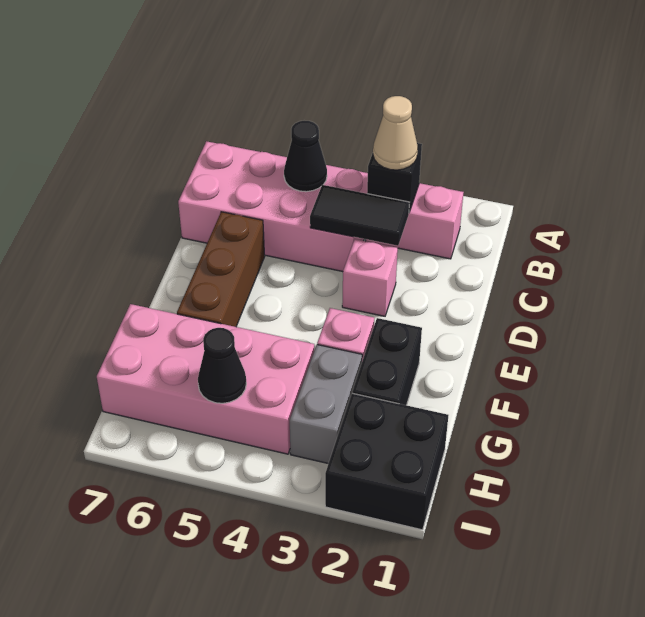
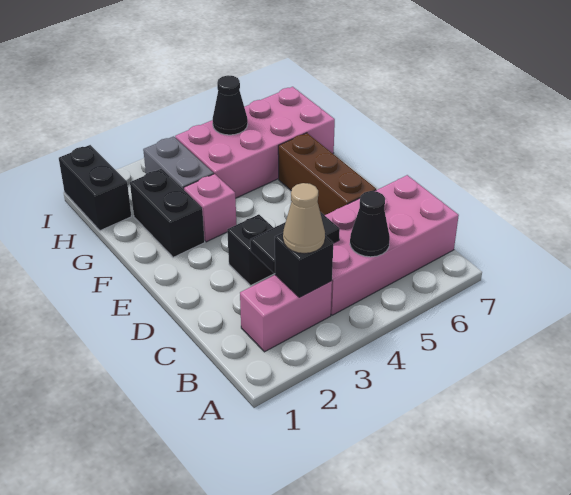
pink 1x1 brick [342,239,398,316] -> black 1x1 brick [227,214,275,285]
black 2x2 brick [325,393,448,530] -> black 1x2 brick [59,145,131,231]

